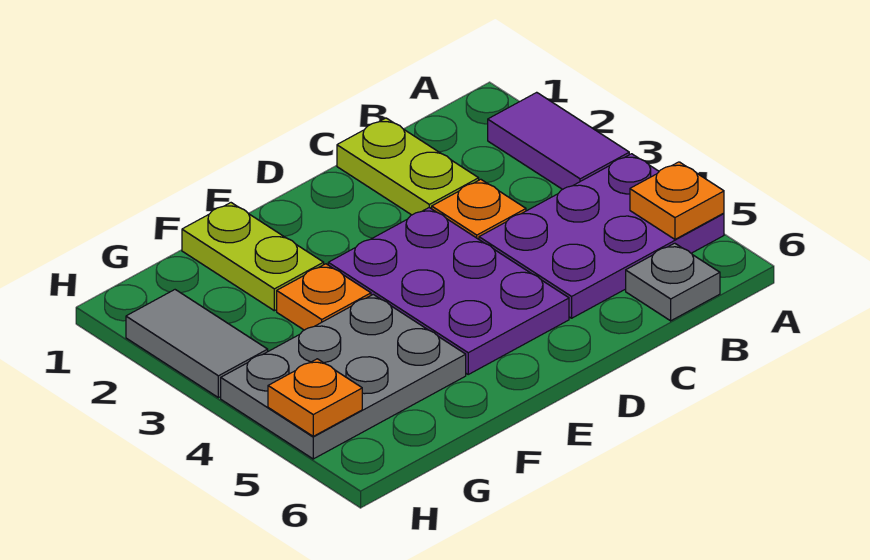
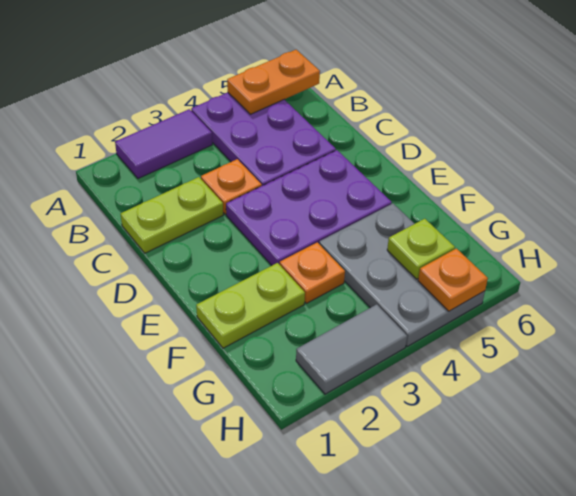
orange 1x1 plate [630,162,724,239] -> orange 1x2 plate [227,50,320,114]
grey 1x1 plate [626,243,720,321] -> none
none -> lime 1x1 plate [387,219,455,279]

